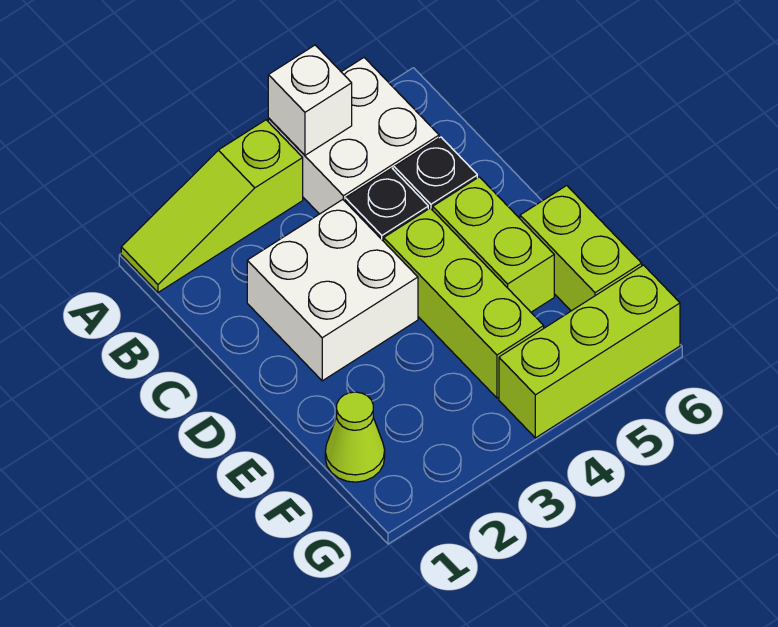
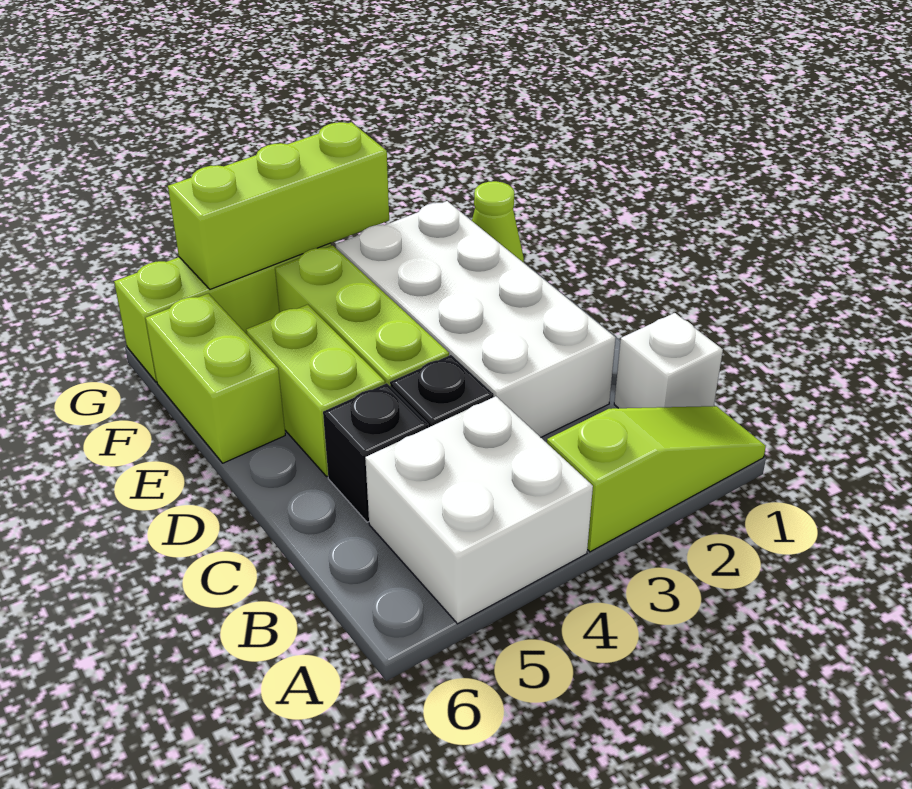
white 1x1 brick [268,45,352,155] -> white 1x1 brick moved to [614,313,723,408]
white 2x2 brick [247,200,418,381] -> white 2x4 brick [336,201,616,437]
none -> lime 1x3 brick [168,122,389,289]

